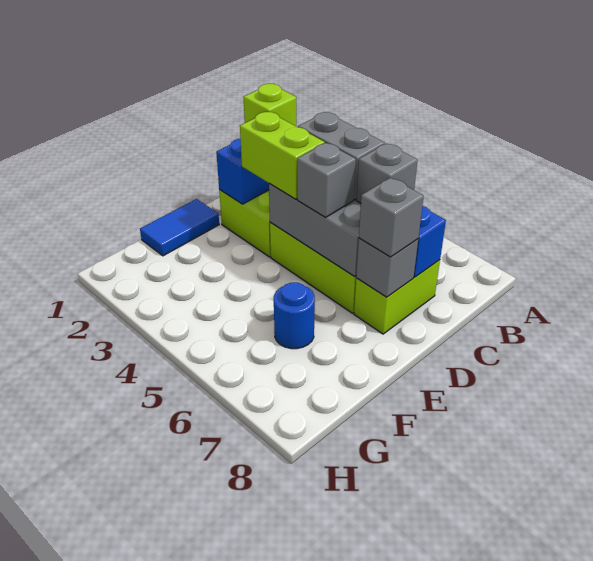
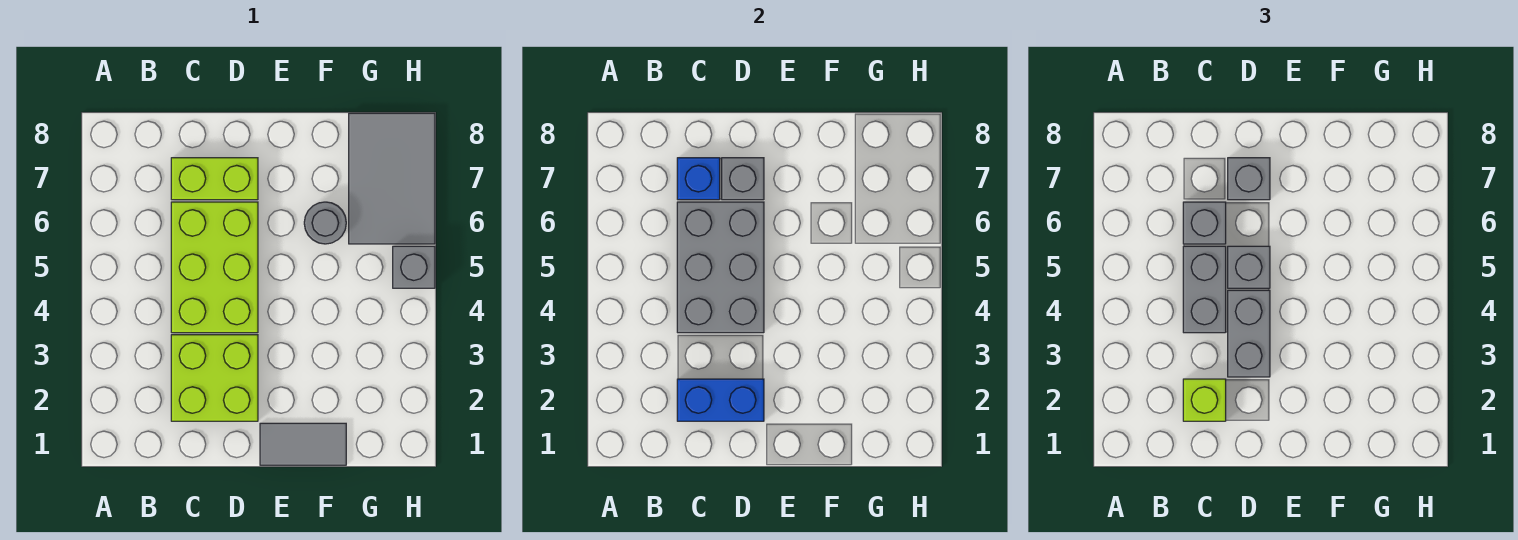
lime 1x2 brick [240,112,325,199] -> grey 1x2 brick [1228,290,1270,377]
blue 1x2 tile [140,199,219,256] -> grey 1x2 tile [260,423,346,465]
blue 1x1 round brick [274,282,315,349] -> grey 1x1 round brick [304,202,346,244]
none -> grey 2x3 tile [349,113,435,244]
none -> grey 1x1 brick [393,246,435,288]

